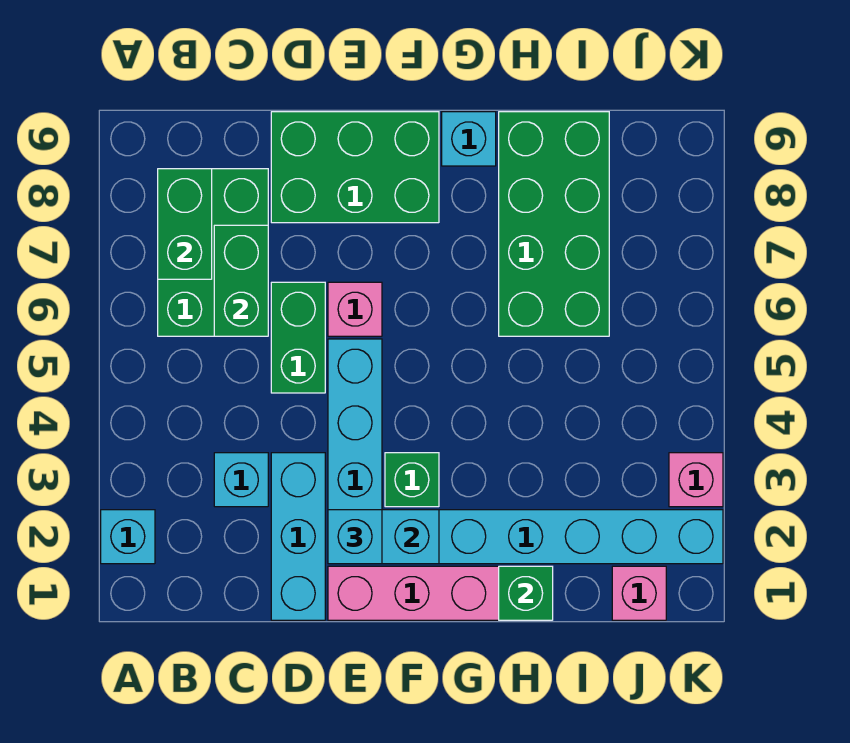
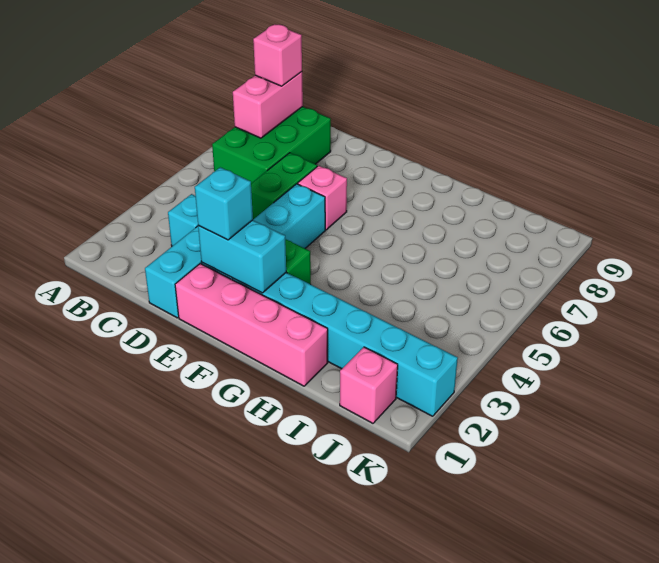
cyan 1x1 brick [101,510,155,564] -> none
green 1x2 brick [158,169,212,279] -> pink 1x2 brick [233,72,303,138]
green 1x2 brick [214,225,268,336] -> none
green 2x3 brick [271,112,439,223] -> none
cyan 1x1 brick [442,112,496,166] -> none
green 1x1 brick [499,566,553,620] -> none
green 2x4 brick [499,112,609,336] -> none
pink 1x1 brick [669,453,723,507] -> pink 1x1 brick moved to [253,24,302,86]

